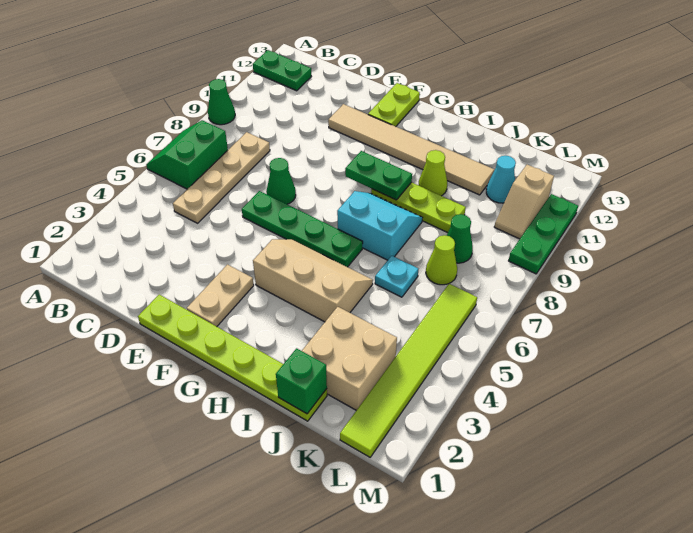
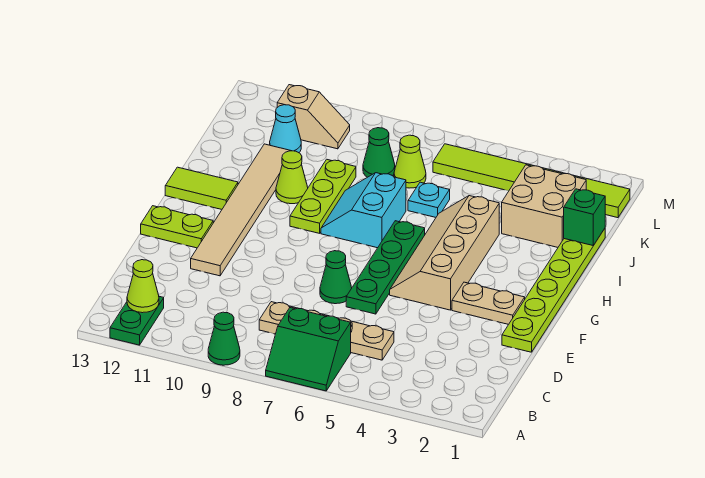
none -> lime 1x1 cone [127,260,159,313]
tan 2x3 slope [253,239,373,322] -> tan 2x4 slope [390,196,499,310]
green 1x2 plate [345,151,412,200] -> none
none -> lime 1x2 tile [165,167,238,209]
green 1x3 plate [509,194,578,274] -> none

